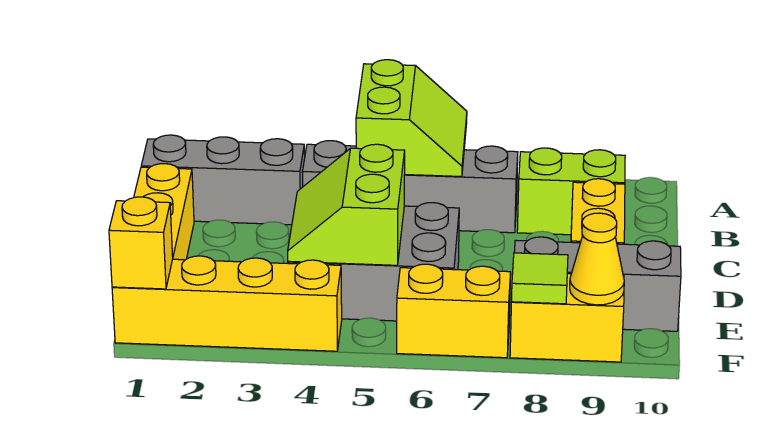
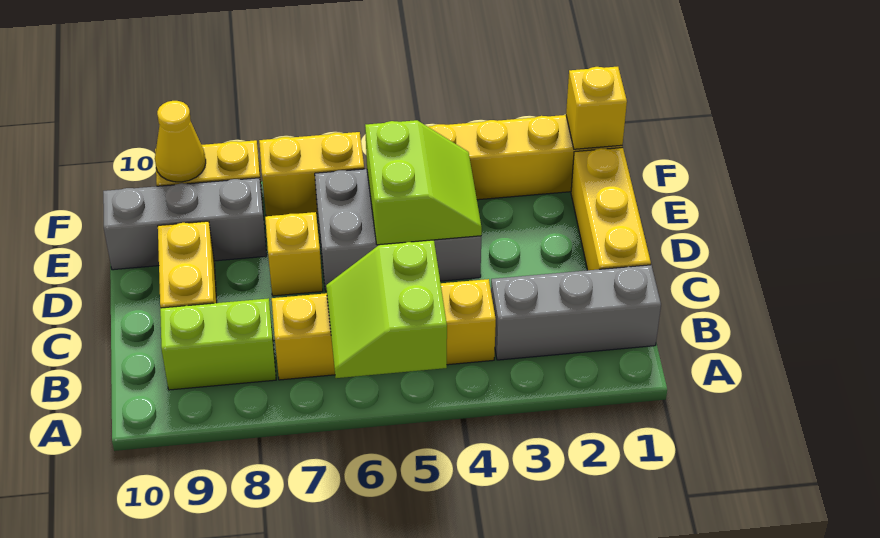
grey 1x4 brick [302,141,518,233] -> yellow 1x4 brick [272,279,496,380]
none -> yellow 1x1 brick [265,212,323,296]
lime 1x1 tile [512,253,568,304] -> none

